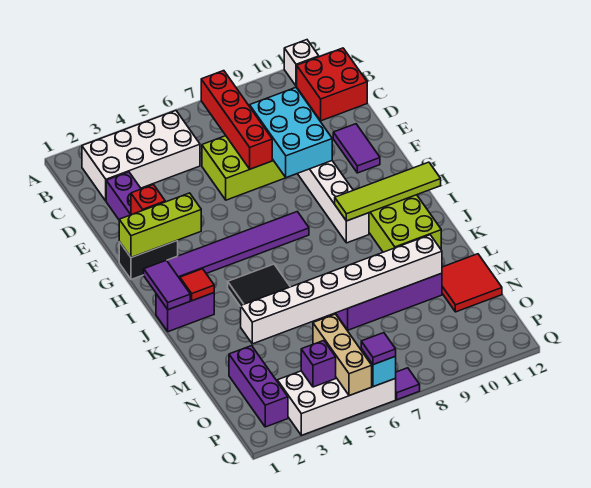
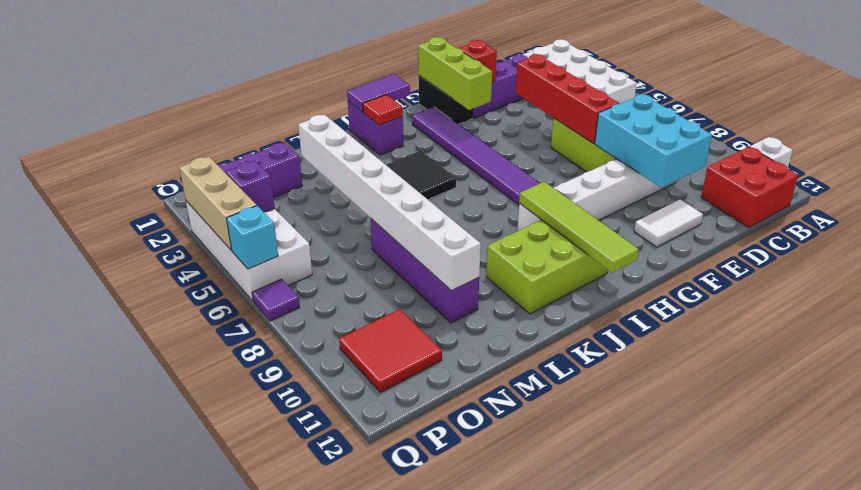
red 1x4 brick [201,71,272,169] -> red 1x4 brick turned to [515,54,619,144]
cyan 2x3 brick [250,88,332,178] -> cyan 2x3 brick turned to [595,94,712,188]
purple 1x2 tile [333,124,380,173] -> white 1x2 tile [634,199,703,247]
red 2x2 tile [442,254,502,312] -> red 2x2 tile moved to [339,309,442,393]
tan 1x3 brick [313,314,372,396] -> tan 1x3 brick turned to [179,157,257,250]
purple 1x1 tile [361,333,396,365] -> none

